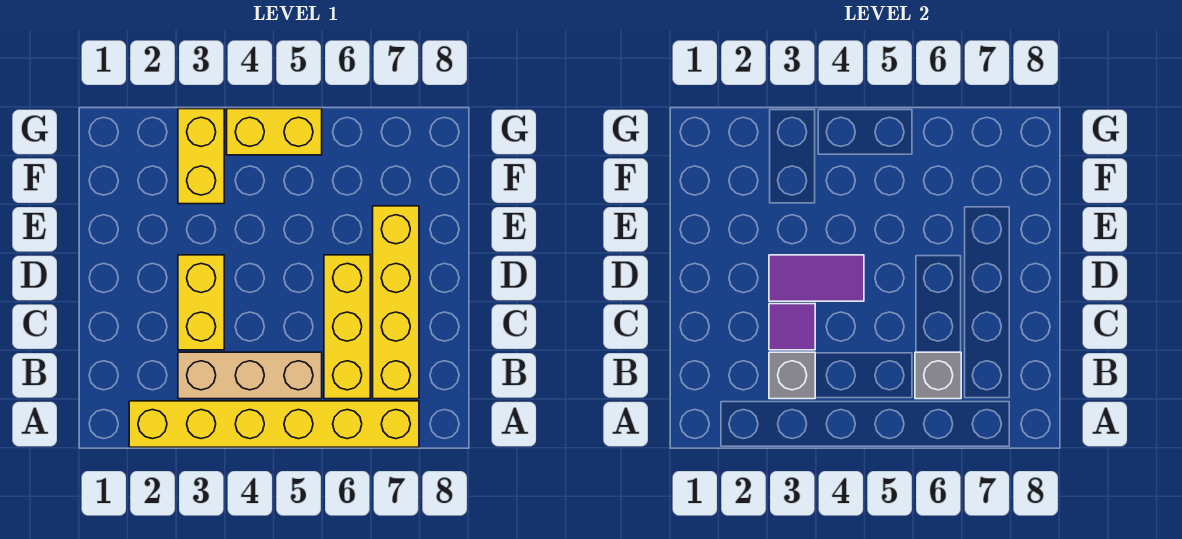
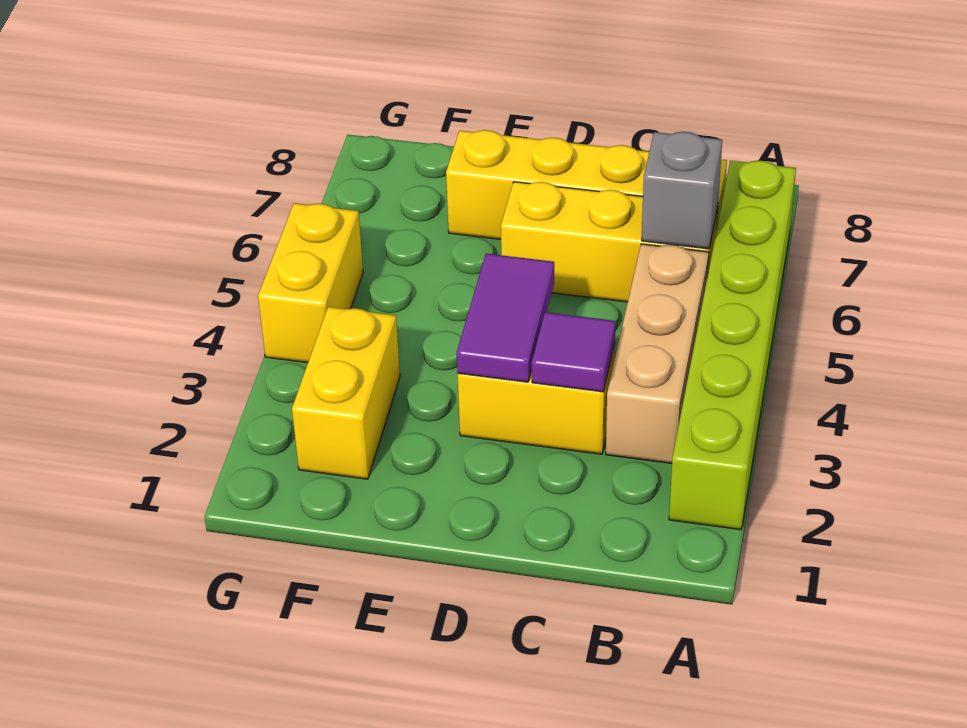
yellow 1x6 brick [129,401,419,447] -> lime 1x6 brick [669,161,796,530]
grey 1x1 brick [769,352,815,399] -> none
yellow 1x2 brick [178,109,224,204] -> yellow 1x2 brick turned to [292,307,400,479]

